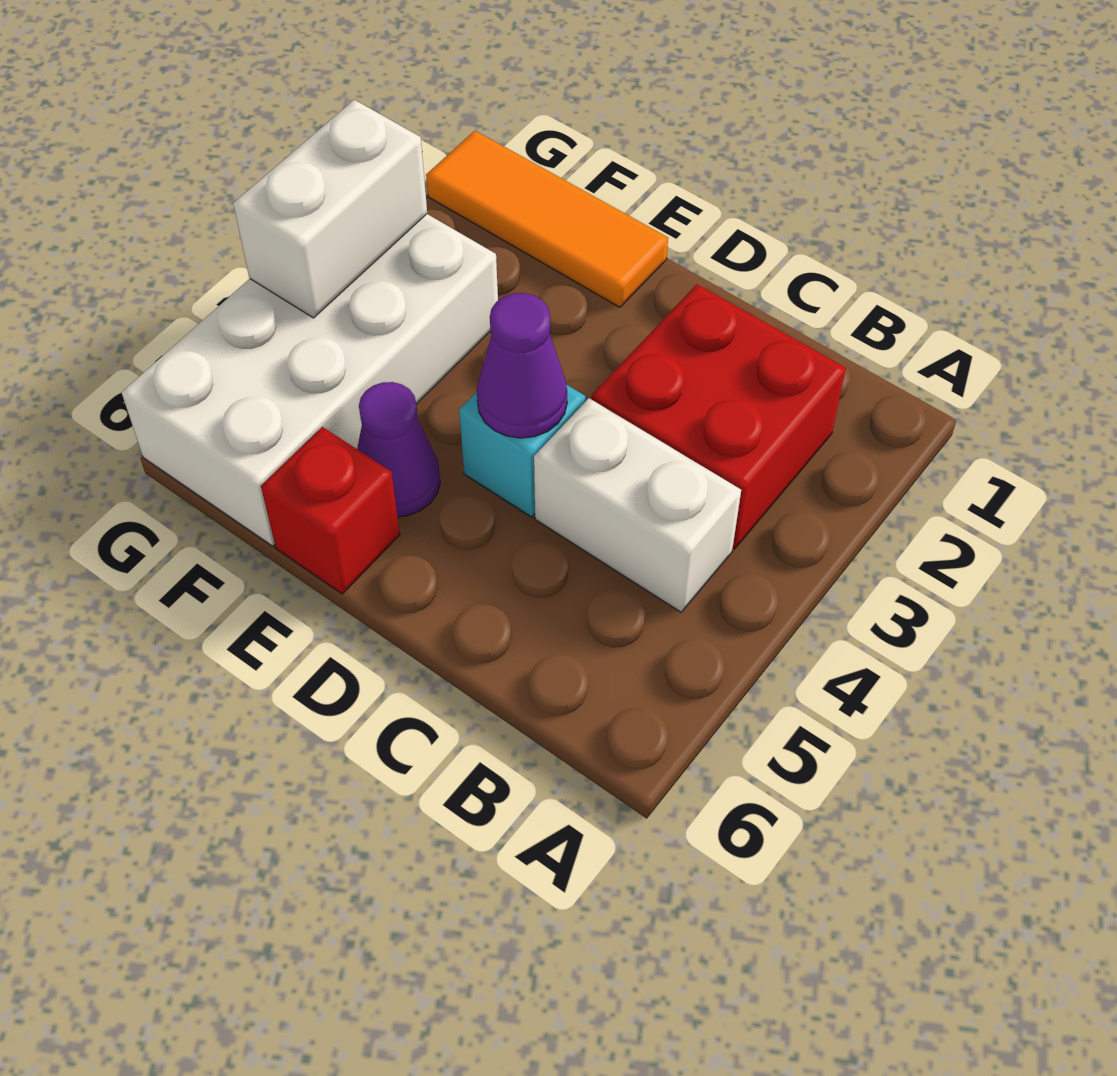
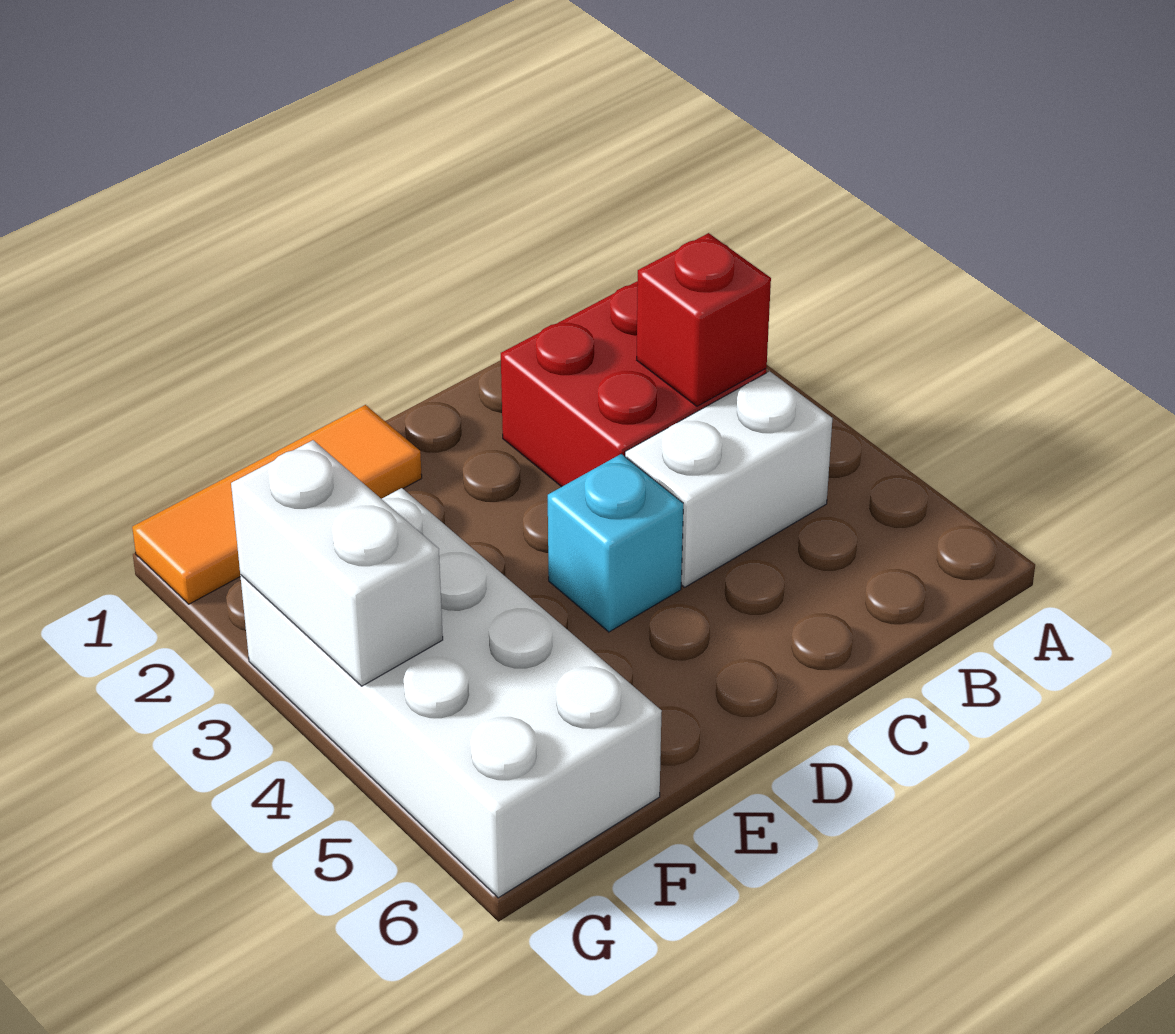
purple 1x1 cone [477,293,567,438] -> none
purple 1x1 cone [357,382,440,517] -> none
red 1x1 brick [261,427,400,594] -> red 1x1 brick moved to [637,233,771,406]

